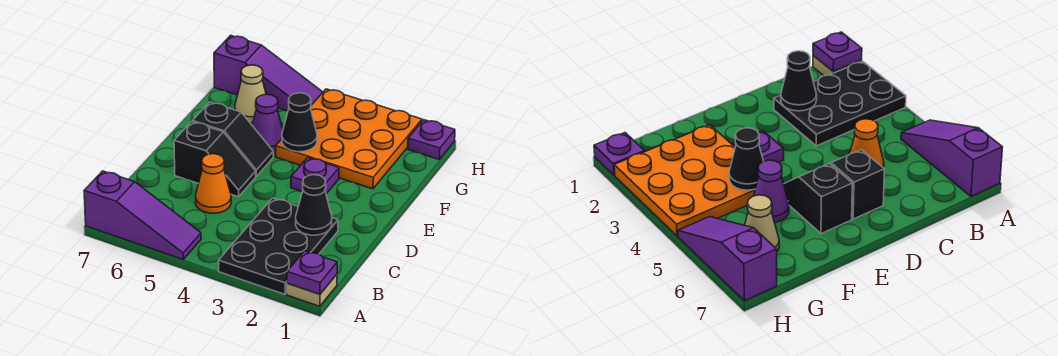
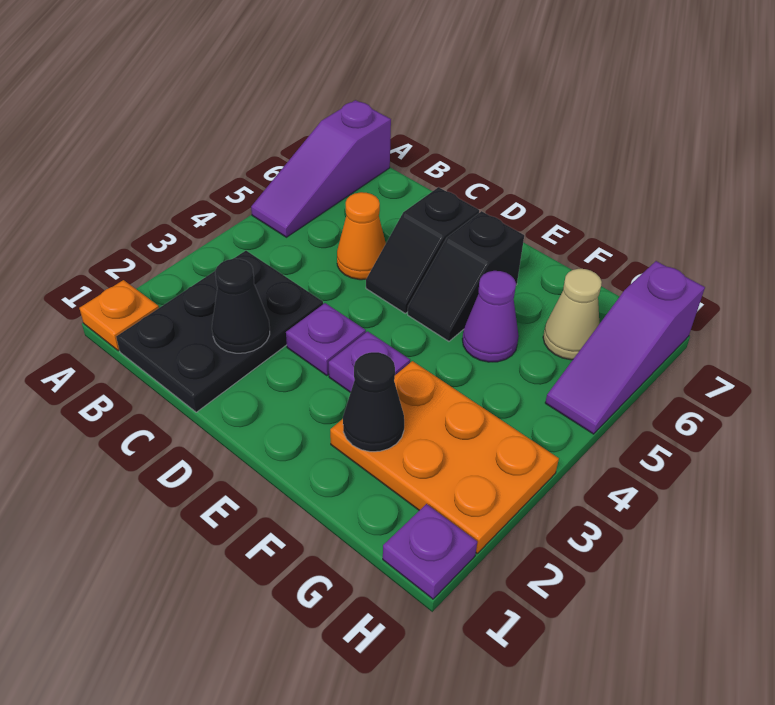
tan 1x1 plate [287,274,337,306] -> orange 1x1 plate [79,280,159,351]
purple 1x1 plate [287,251,337,294] -> purple 1x1 plate moved to [286,303,366,376]
black 2x3 plate [219,198,338,294] -> black 2x3 plate turned to [116,251,323,412]
orange 3x3 plate [276,89,422,189] -> orange 2x3 plate [330,361,559,553]
black 1x1 cone [282,93,317,152] -> black 1x1 cone moved to [343,352,404,452]

